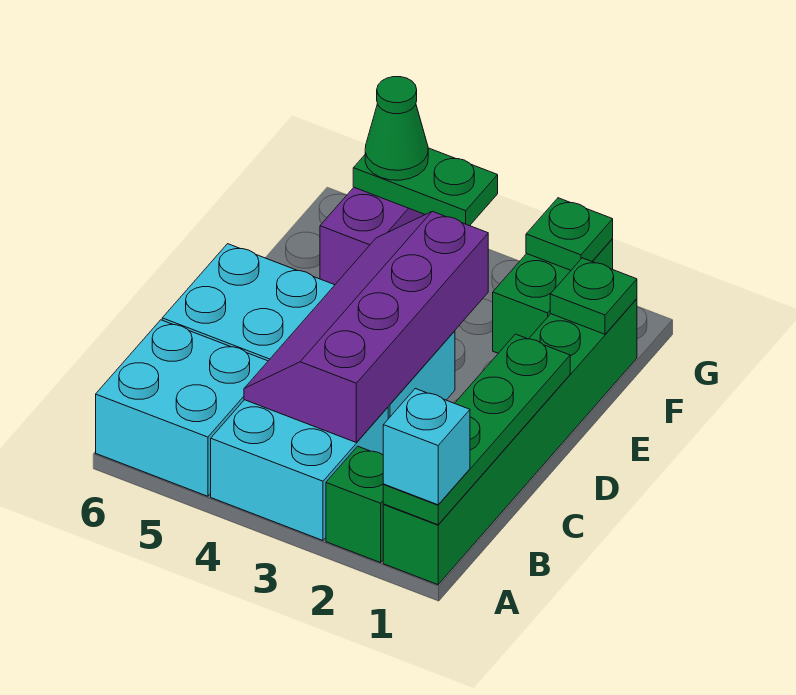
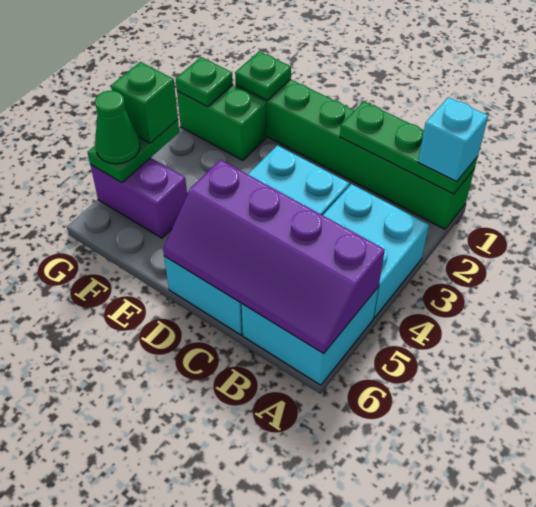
green 1x4 plate [383,334,570,525] -> green 1x3 plate [340,101,478,194]
green 1x1 brick [326,446,384,563] -> green 1x1 brick moved to [111,62,178,143]
purple 2x4 slope [244,211,488,442] -> purple 2x4 slope moved to [163,160,385,353]

